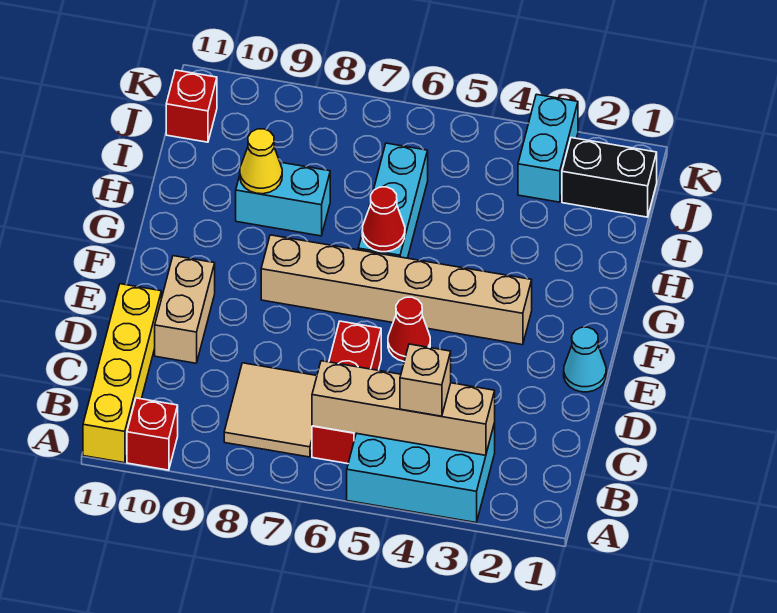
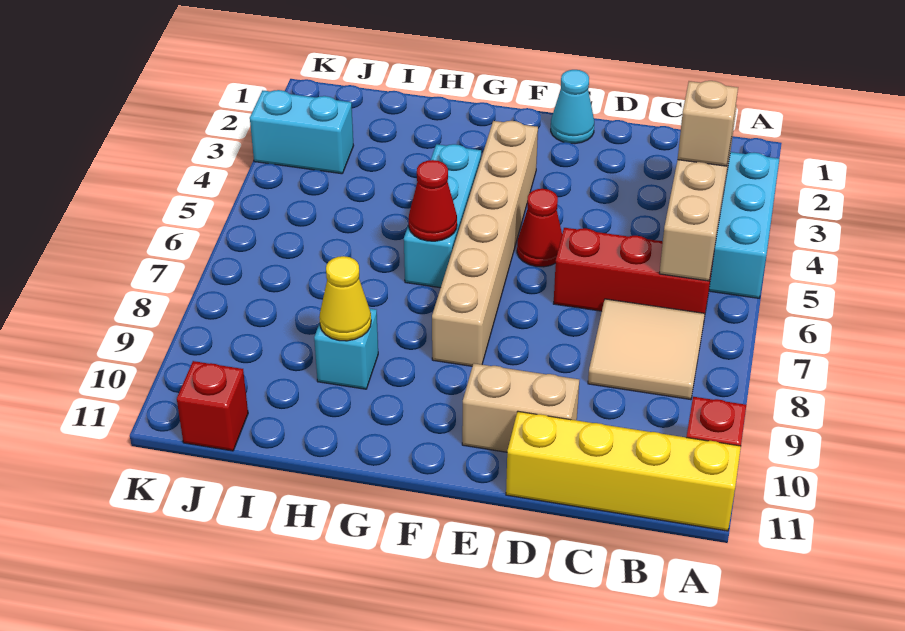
cyan 1x3 brick [358,143,428,258] -> cyan 1x3 brick turned to [404,144,481,288]
cyan 1x2 brick [236,162,330,236] -> cyan 1x1 brick [314,308,378,389]
black 1x2 brick [562,138,657,217] -> none

